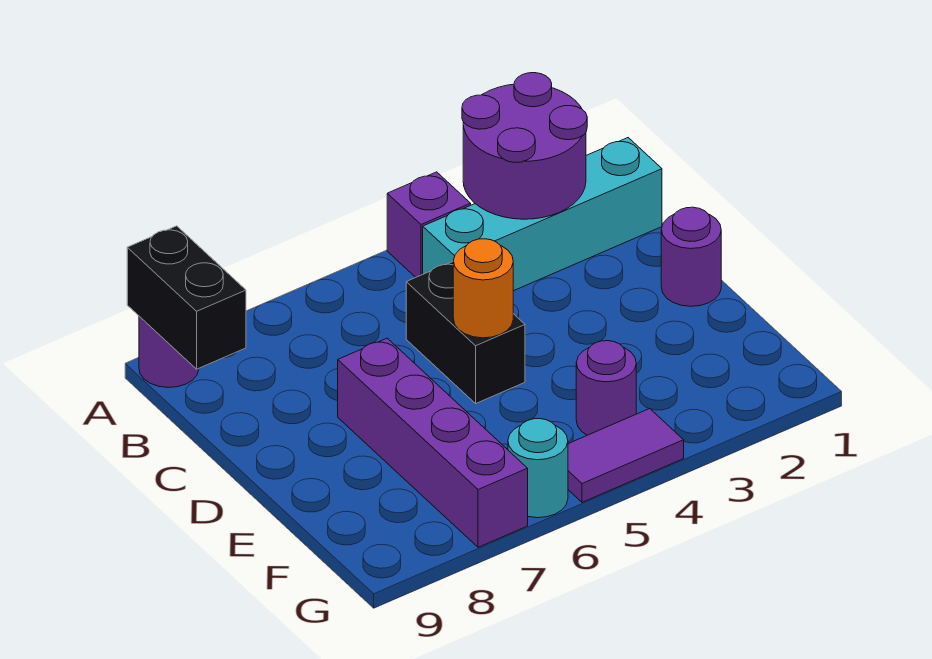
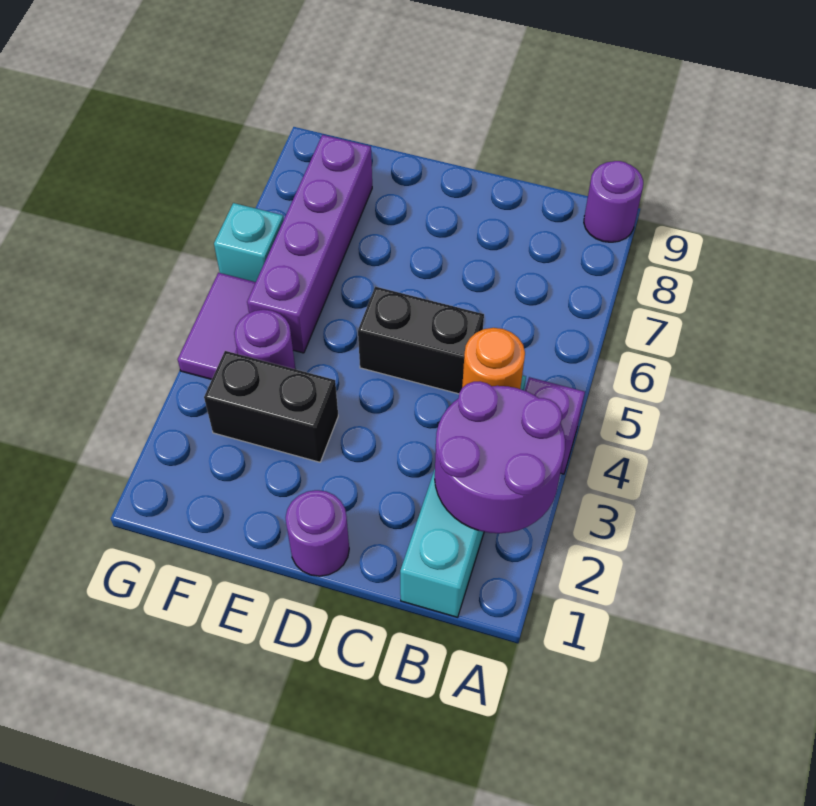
black 1x2 brick [127,226,246,369] -> black 1x2 brick moved to [204,351,338,462]
orange 1x1 round brick [453,239,513,338] -> orange 1x1 round brick moved to [462,328,525,389]
purple 1x4 brick [338,338,528,547] -> purple 1x4 brick turned to [247,135,372,353]
cyan 1x1 round brick [508,419,568,518] -> cyan 1x1 brick [214,203,284,282]

